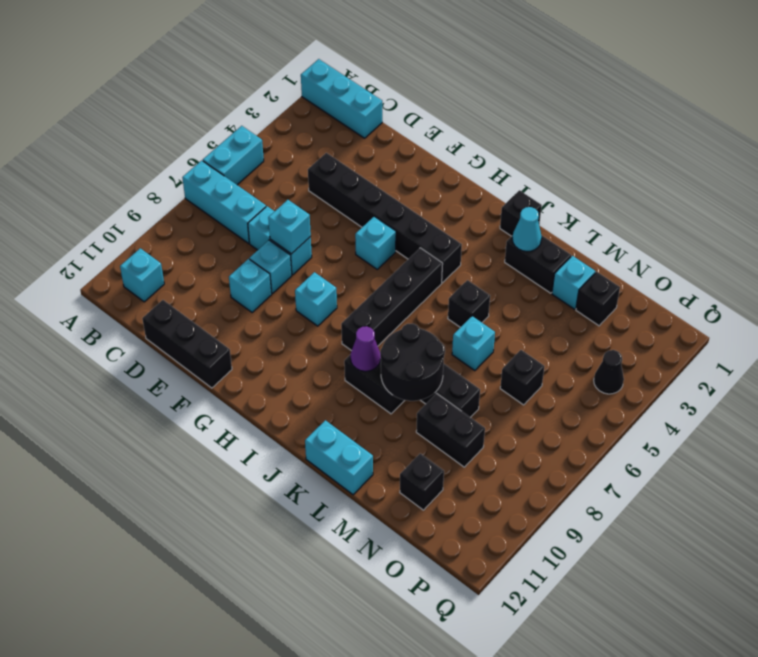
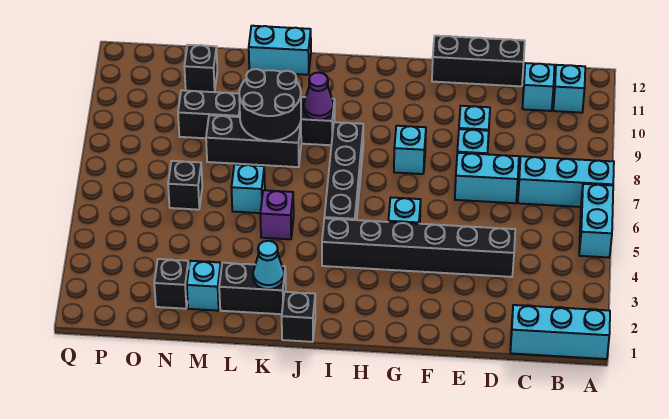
cyan 1x1 brick [268,200,311,254] -> cyan 1x1 brick moved to [522,63,554,111]
black 1x1 brick [448,280,490,327] -> purple 1x1 brick [260,190,294,239]
black 1x1 cone [594,350,624,394] -> none

